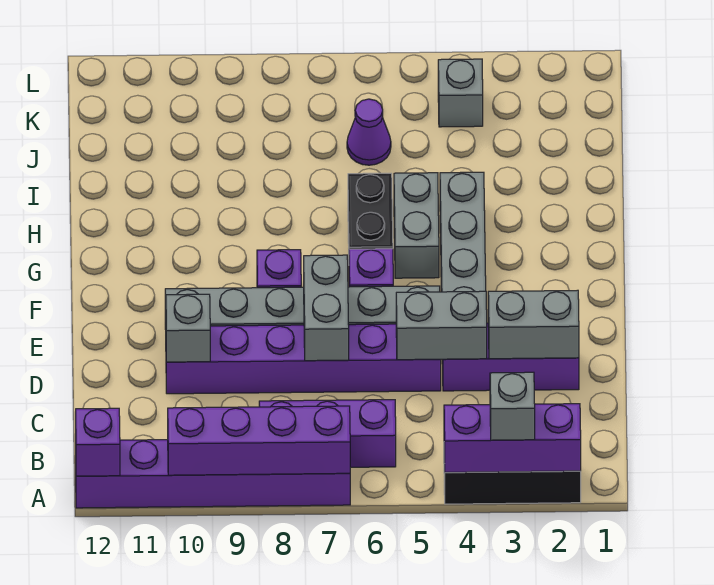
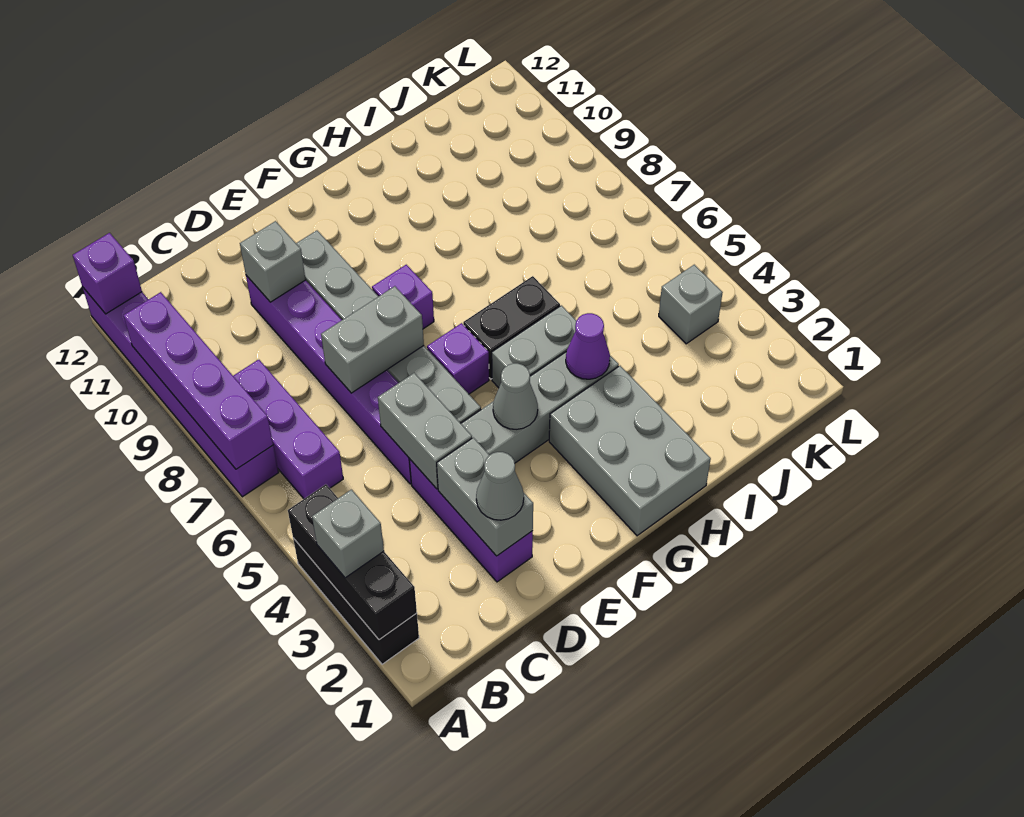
purple 1x3 brick [444,404,581,472] -> black 1x3 brick [288,484,417,640]
none -> grey 1x1 cone [476,452,524,520]
none -> grey 1x1 cone [493,363,538,429]
none -> grey 2x3 brick [549,366,711,536]
purple 1x1 cone [347,99,391,165] -> purple 1x1 cone moved to [566,313,610,379]

